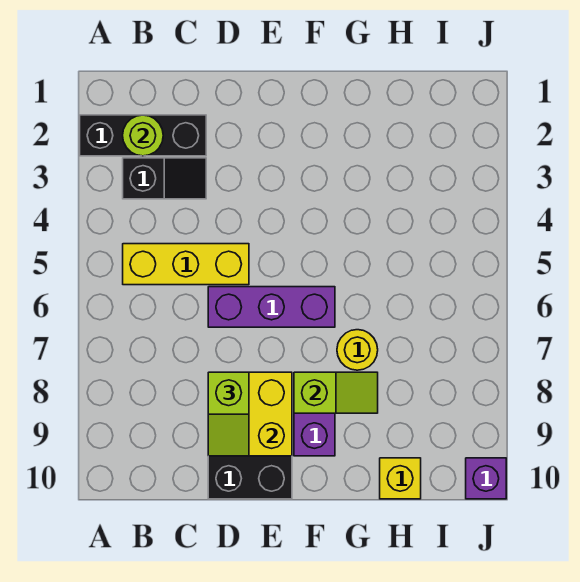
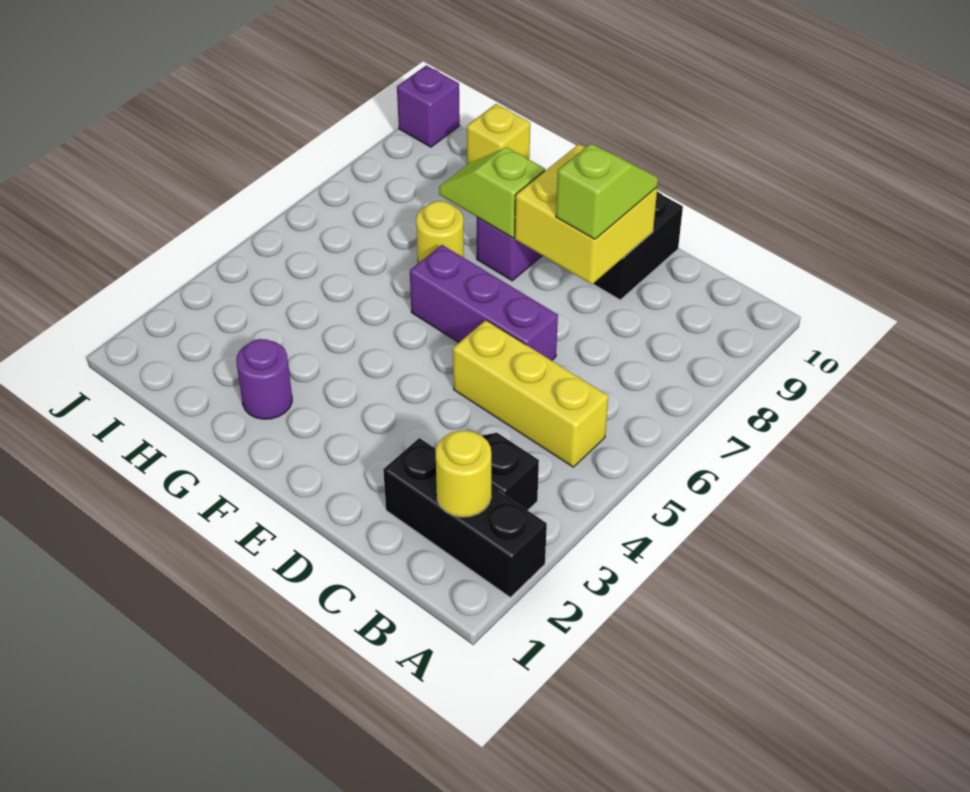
lime 1x1 round brick [123,115,163,156] -> yellow 1x1 round brick [435,431,491,517]
none -> purple 1x1 round brick [236,339,292,419]

